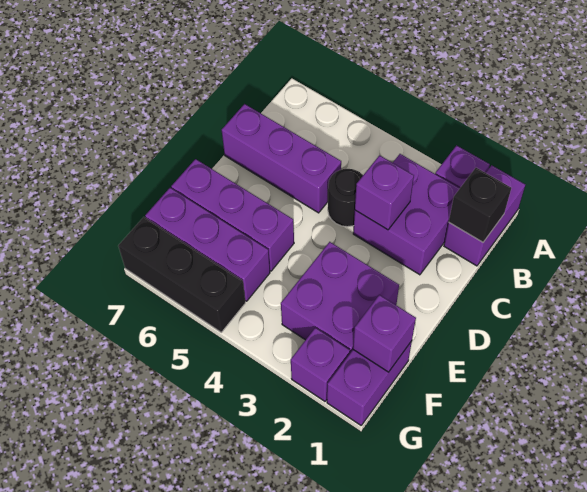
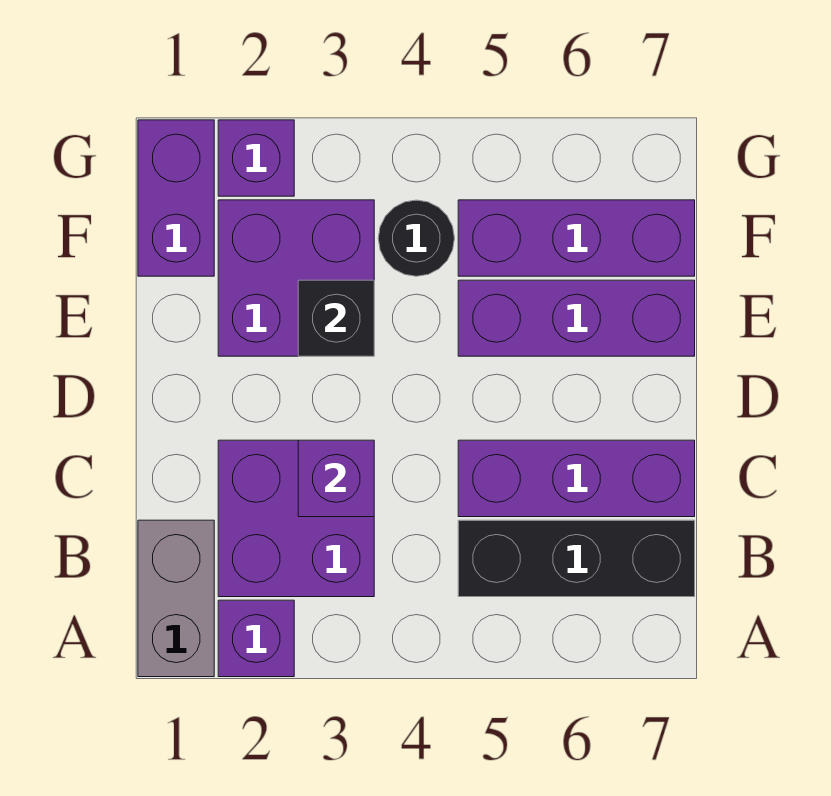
purple 1x2 brick [444,165,525,266] -> grey 1x2 brick [138,520,214,677]
black 1x1 brick [449,168,511,242] -> black 1x1 brick moved to [298,280,374,356]
black 1x1 round brick [328,169,363,227] -> black 1x1 round brick moved to [378,200,455,276]
purple 1x1 brick [353,295,416,372] -> none
black 1x3 brick [118,217,245,332] -> black 1x3 brick moved to [458,520,695,597]

